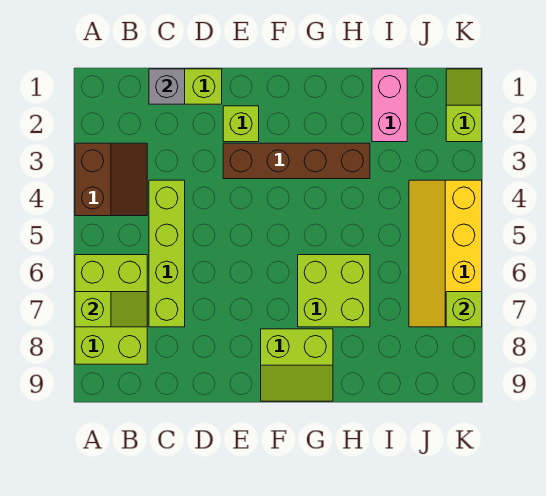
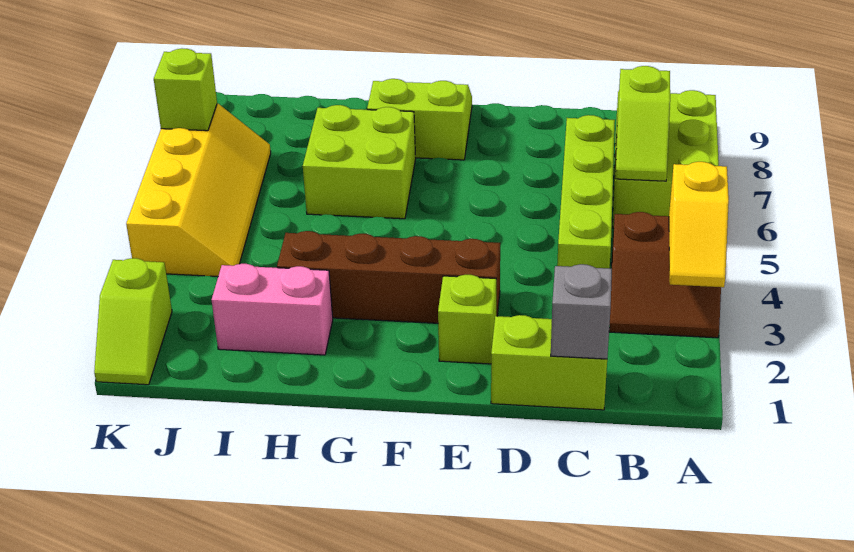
brown 2x2 slope [75,143,147,216] -> brown 2x2 slope turned to [609,212,721,338]
none -> yellow 1x2 slope [669,162,729,287]
lime 1x2 slope [75,292,147,327] -> lime 1x2 slope turned to [616,66,670,181]
pink 1x2 brick [372,69,407,142] -> pink 1x2 brick turned to [212,264,333,355]

